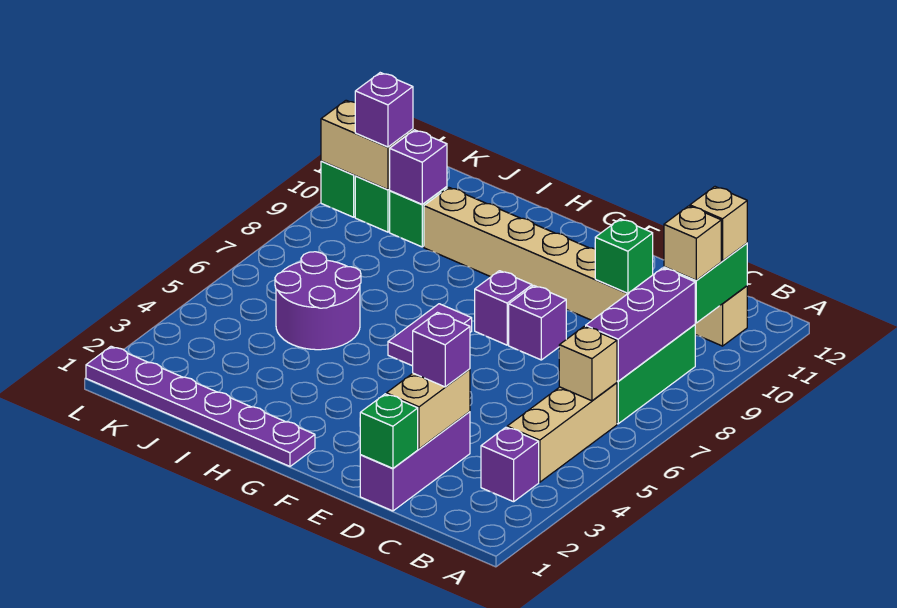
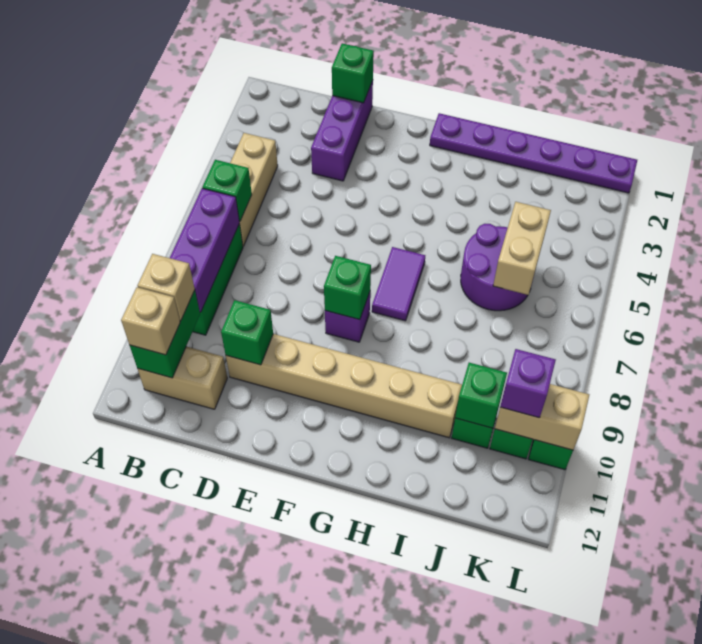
purple 1x1 brick [481,427,539,502] -> none
tan 1x1 brick [559,326,617,401] -> green 1x1 brick [202,160,252,222]
tan 1x2 brick [386,369,470,449] -> tan 1x2 brick moved to [493,202,551,295]
purple 1x1 brick [413,313,470,387] -> none
purple 1x1 brick [509,286,566,360] -> none
none -> green 1x1 brick [324,256,371,320]
purple 1x1 brick [390,130,447,204] -> green 1x1 brick [455,363,507,428]

